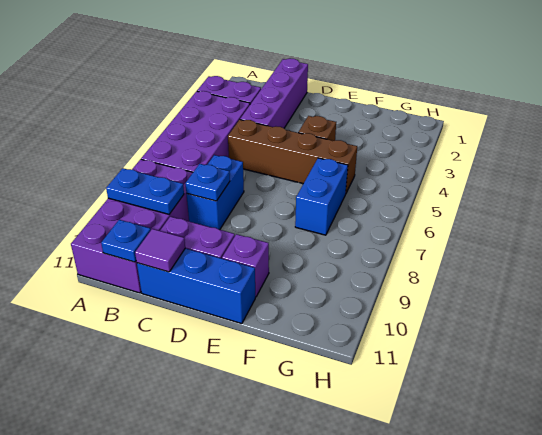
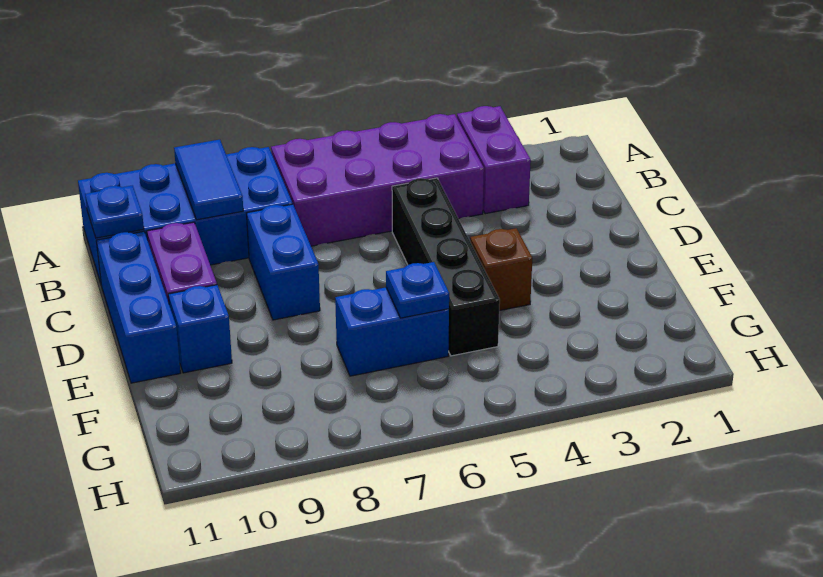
purple 2x4 brick [71,159,193,293] -> blue 2x4 brick [78,147,293,283]
blue 1x2 plate [106,168,184,214] -> blue 1x2 tile [174,140,243,220]
purple 1x4 brick [240,58,308,128] -> none
brown 1x4 brick [228,120,357,193] -> black 1x4 brick [392,178,500,356]
blue 1x2 brick [186,155,244,230] -> blue 1x2 brick turned to [246,204,320,320]
blue 1x1 plate [185,164,230,201] -> blue 1x1 plate moved to [386,262,449,318]
purple 1x1 tile [135,229,185,272] -> none
purple 1x1 brick [222,234,269,297] -> blue 1x1 brick [168,285,232,373]

